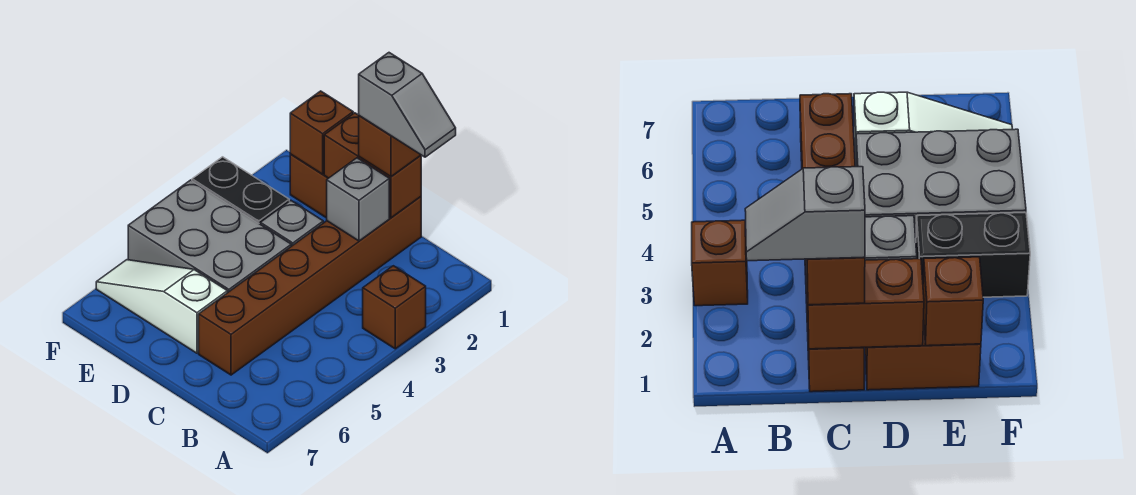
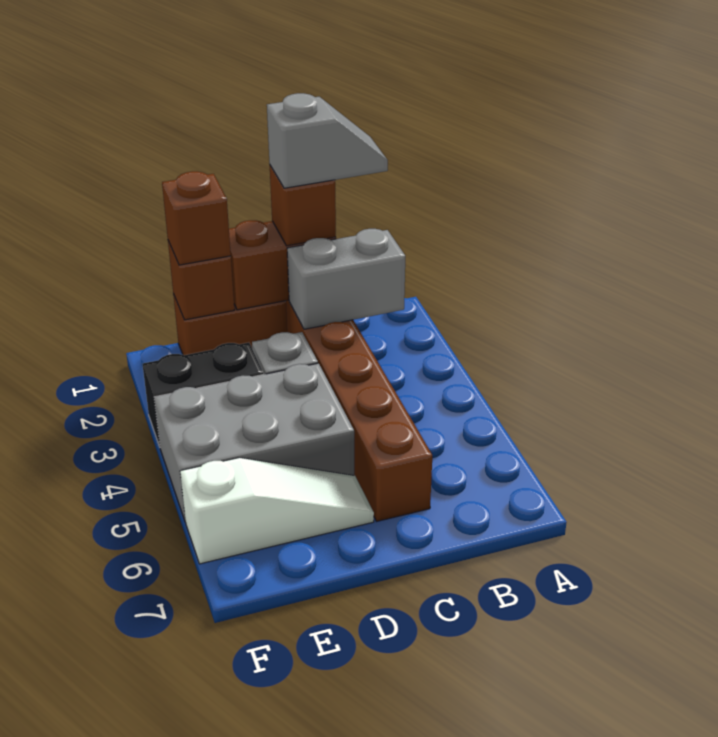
brown 1x1 brick [363,266,426,349] -> brown 1x1 brick moved to [162,171,231,265]
grey 1x1 brick [327,158,389,241] -> grey 1x2 brick [287,229,405,329]
white 1x3 slope [96,260,227,353] -> white 1x3 slope turned to [180,458,374,564]

